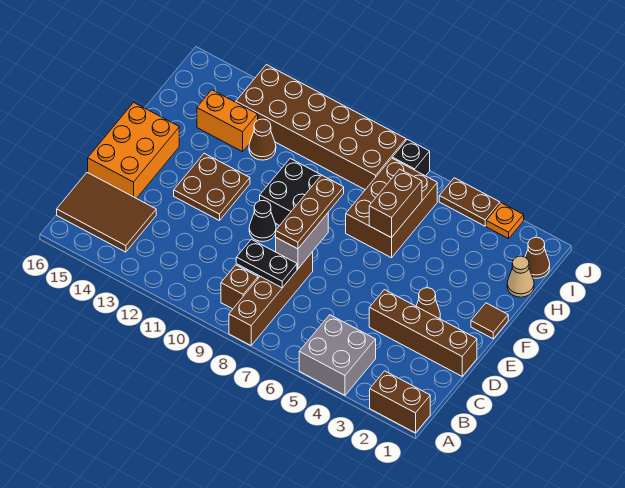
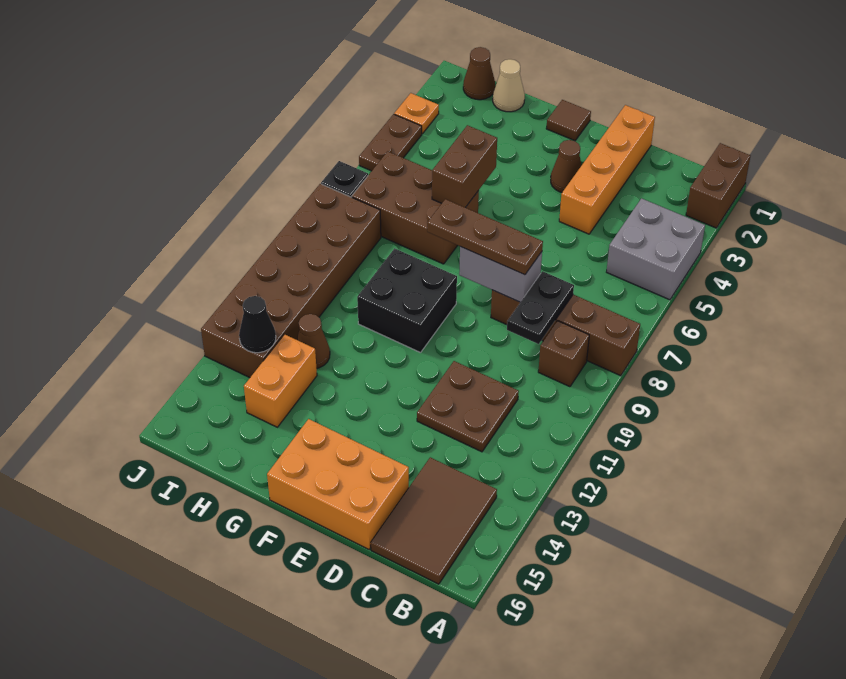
brown 1x4 brick [369,290,477,376] -> orange 1x4 brick [559,105,655,234]
black 1x1 cone [249,201,276,242] -> black 1x1 cone moved to [239,296,276,353]
brown 2x2 plate [174,153,250,221] -> brown 2x2 plate moved to [417,361,519,452]
brown 1x2 brick [369,169,422,238] -> brown 1x2 brick turned to [432,125,497,208]

